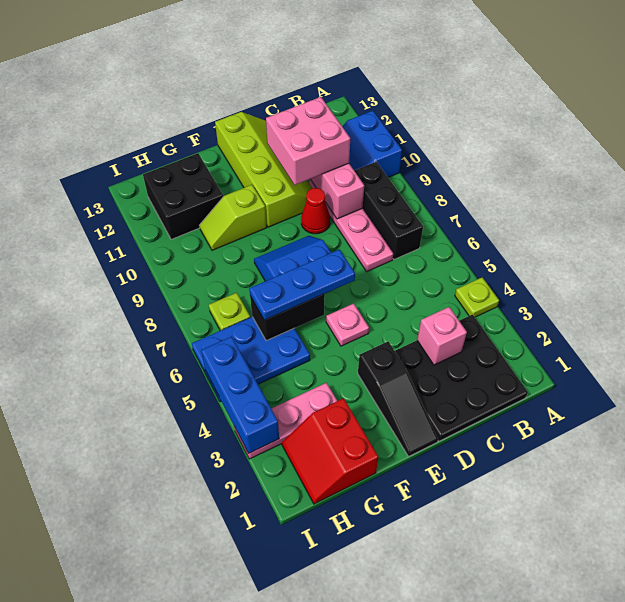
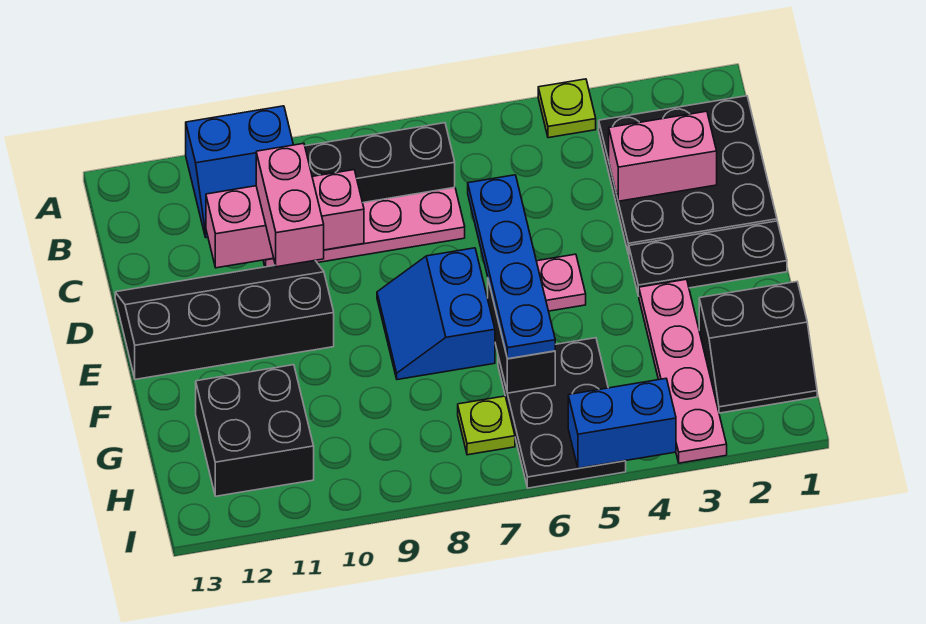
pink 1x1 brick [417,307,467,365] -> pink 1x2 brick [609,111,717,201]
pink 2x2 brick [266,97,350,185] -> pink 1x2 brick [256,143,324,267]
red 1x1 cone [301,188,330,234] -> none
lime 2x4 slope [215,112,312,227] -> black 2x4 slope [115,261,334,379]
black 1x3 slope [358,342,438,456] -> black 1x3 plate [629,221,787,296]
blue 1x3 plate [249,250,355,320] -> blue 1x4 plate [468,175,555,359]
lime 1x2 slope [199,185,267,250] -> none
red 2x2 slope [282,398,379,504] -> black 2x2 slope [699,282,817,413]
pink 1x3 plate [234,383,337,459] -> pink 1x4 plate [639,279,727,463]
blue 2x3 plate [192,317,310,402] -> black 2x3 plate [498,338,626,488]
blue 1x3 brick [201,337,279,453] -> blue 1x2 brick [568,379,676,468]

